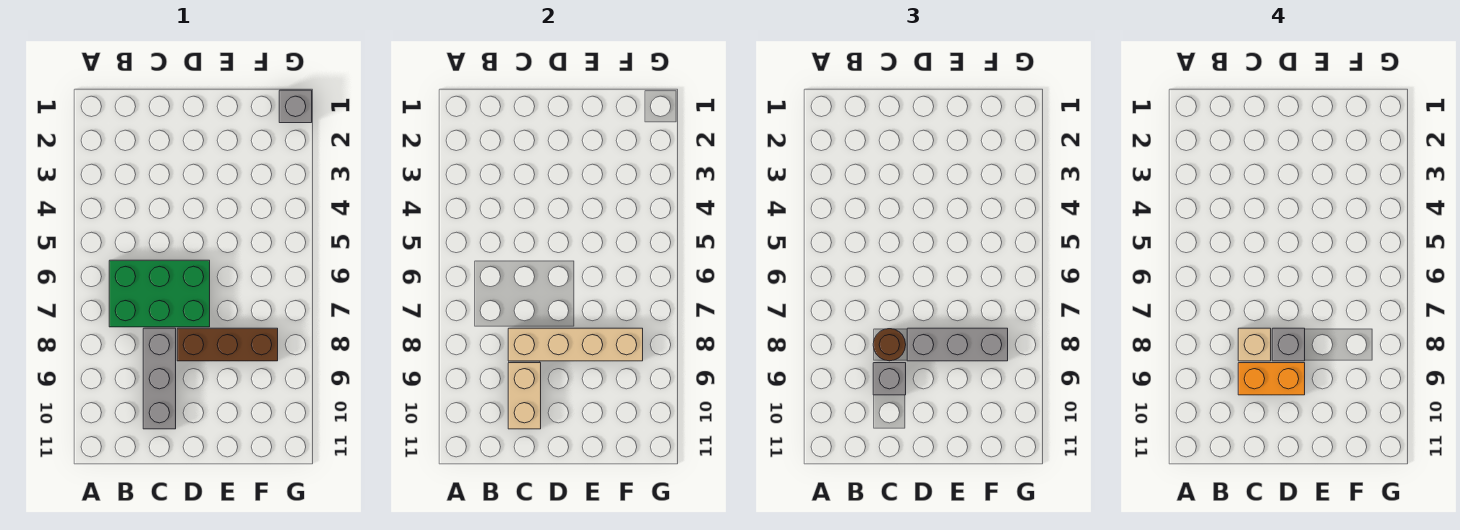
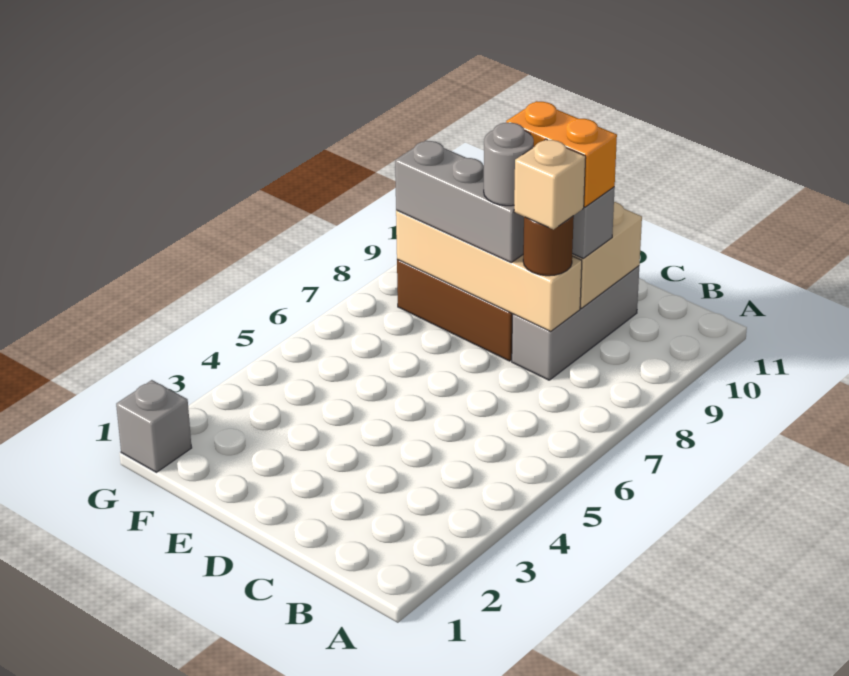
green 2x3 brick [109,260,210,327] -> none
grey 1x1 brick [1272,328,1305,361] -> grey 1x1 round brick [483,123,534,206]

